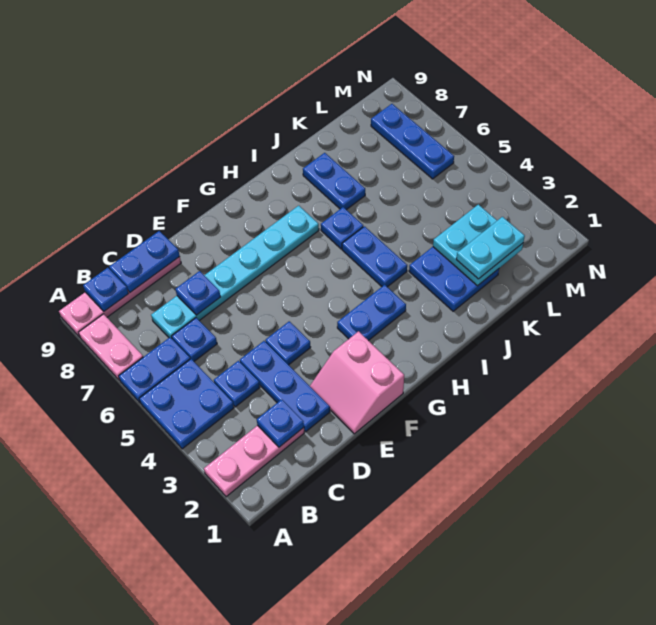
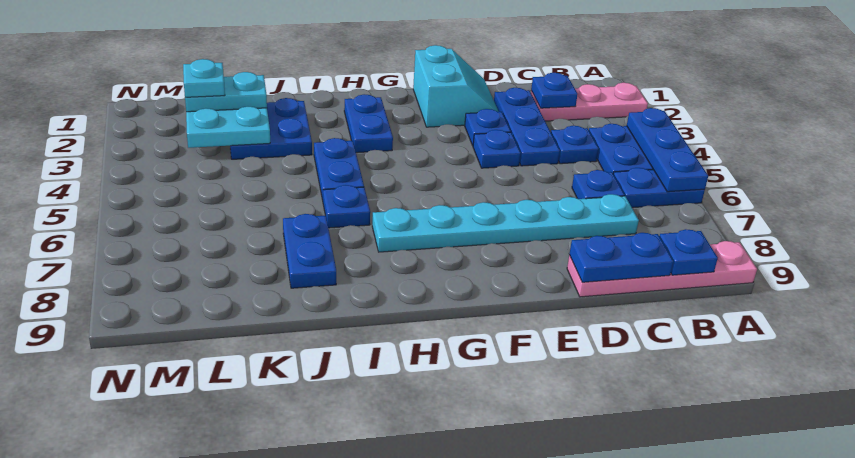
pink 1x2 plate [78,314,143,381] -> none
blue 1x1 plate [175,271,220,315] -> blue 1x1 plate moved to [465,109,511,145]
pink 2x2 slope [310,331,404,434] -> cyan 2x2 slope [413,45,499,127]
blue 1x2 plate [337,285,406,341] -> blue 1x2 plate turned to [344,94,393,153]
none -> cyan 1x1 plate [183,59,225,97]
blue 1x3 plate [371,104,454,179] -> blue 1x3 plate moved to [627,108,708,192]

